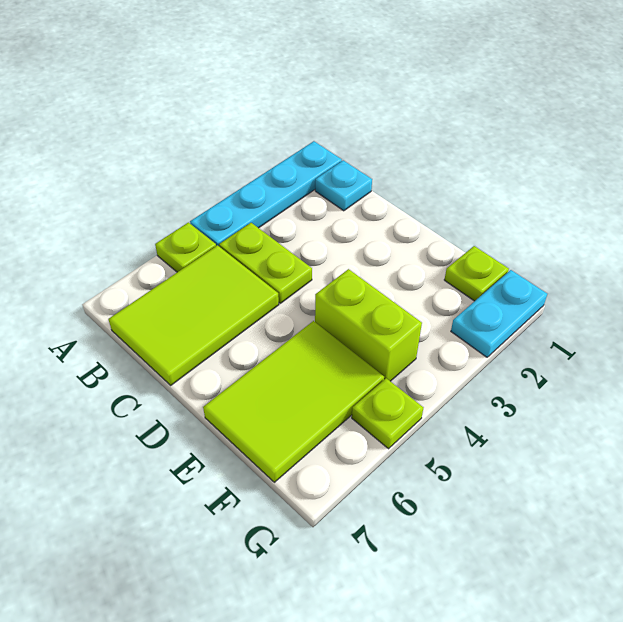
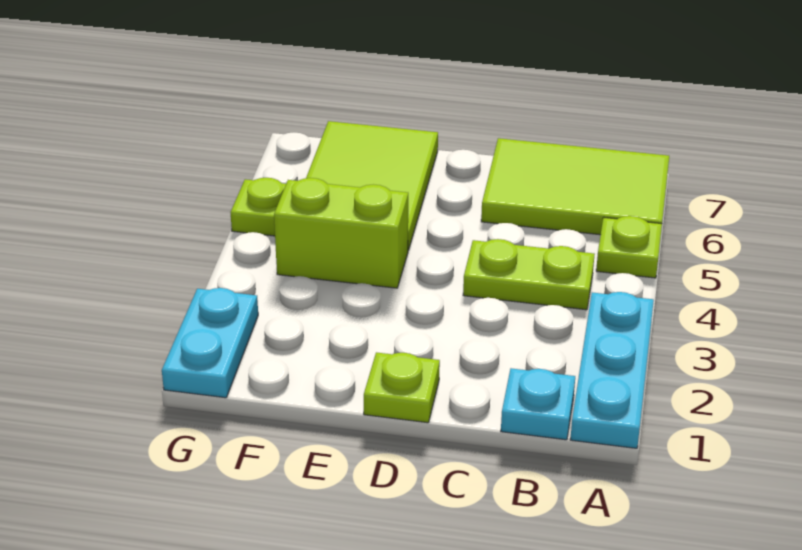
cyan 1x4 plate [190,141,342,246] -> cyan 1x3 plate [570,292,654,448]
lime 2x3 tile [109,245,279,385] -> lime 2x3 tile turned to [481,138,669,235]
lime 1x1 plate [444,246,509,301] -> lime 1x1 plate moved to [364,352,440,423]

